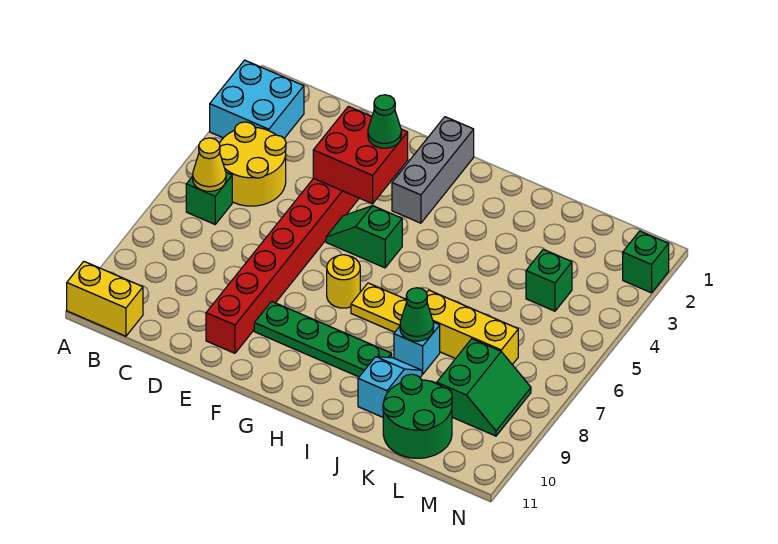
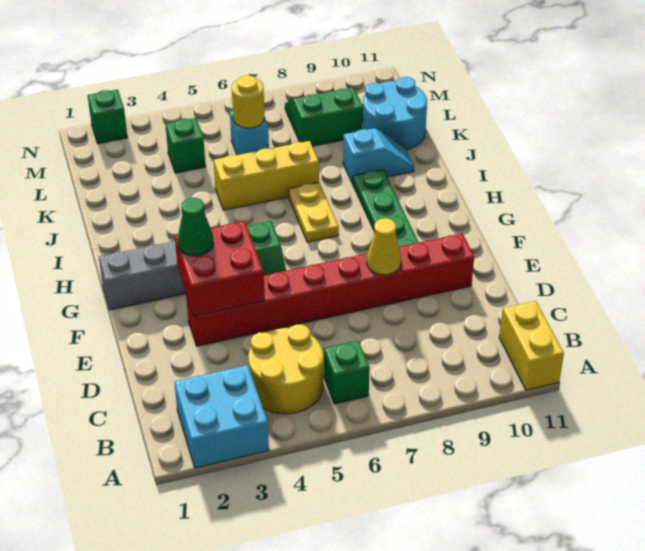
yellow 1x1 cone [193,138,226,191] -> yellow 1x1 cone moved to [367,218,401,275]
yellow 1x1 round brick [327,255,360,308] -> yellow 1x1 round brick moved to [232,75,265,128]
yellow 1x3 brick [427,290,518,365] -> yellow 1x3 brick turned to [214,141,319,210]
cyan 1x1 brick [394,322,440,374] -> cyan 1x1 brick moved to [230,111,269,155]
green 1x1 cone [400,288,434,341] -> none
cyan 1x2 slope [358,357,422,417] -> cyan 1x2 slope turned to [343,128,414,184]
green 2x2 round brick [383,374,452,458] -> cyan 2x2 round brick [363,77,427,150]

